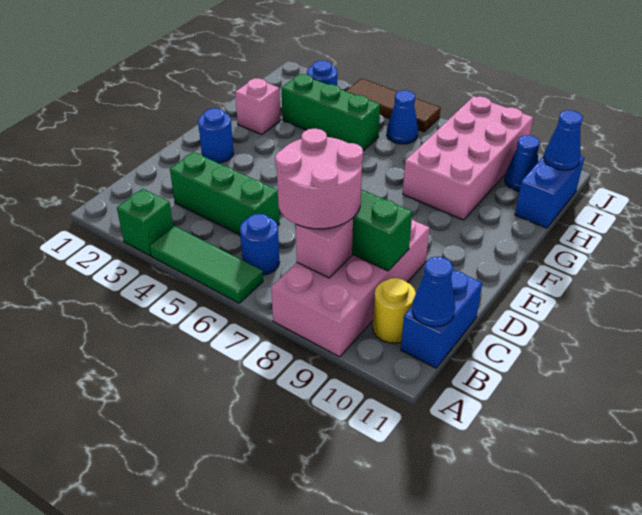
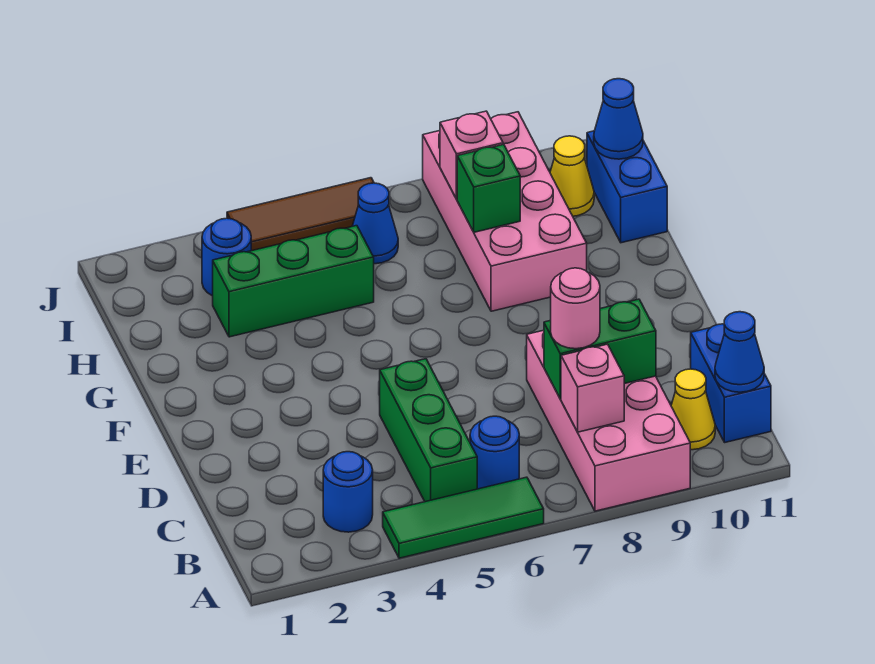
green 1x1 brick [117,189,173,256] -> green 1x1 brick moved to [457,144,520,232]
pink 2x2 round brick [275,128,363,229] -> pink 1x1 round brick [551,268,600,349]
yellow 1x1 round brick [373,278,416,343] -> yellow 1x1 cone [671,369,715,450]
green 1x3 brick [170,152,279,235] -> green 1x3 brick turned to [380,359,477,502]
blue 1x1 round brick [198,108,234,163] -> blue 1x1 round brick moved to [323,452,373,532]
pink 1x1 brick [235,78,280,134] -> pink 1x1 brick moved to [440,111,503,199]
blue 1x1 cone [505,135,540,191] -> yellow 1x1 cone [550,136,594,216]

